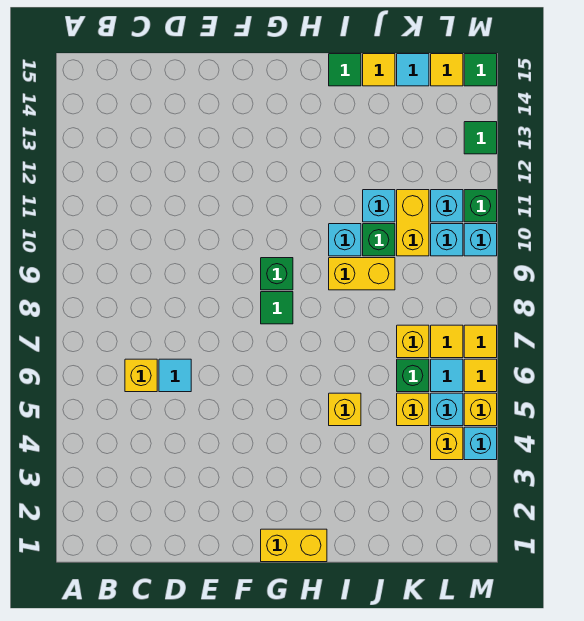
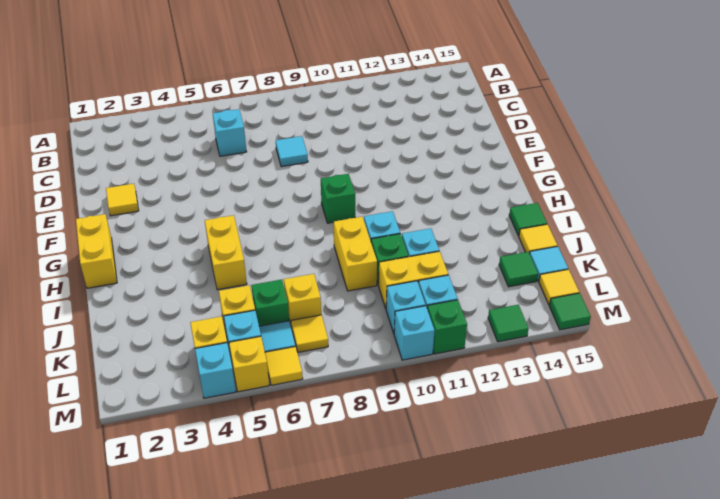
yellow 1x1 brick [125,359,157,392] -> cyan 1x1 brick [213,109,246,156]
cyan 1x1 tile [159,359,191,392] -> cyan 1x1 tile moved to [276,136,308,167]
green 1x1 tile [261,292,293,324] -> green 1x1 tile moved to [499,252,538,287]
yellow 1x1 brick [329,393,361,426] -> yellow 1x2 brick [205,215,247,290]
yellow 1x1 tile [464,325,497,358] -> yellow 1x1 tile moved to [106,184,139,216]

